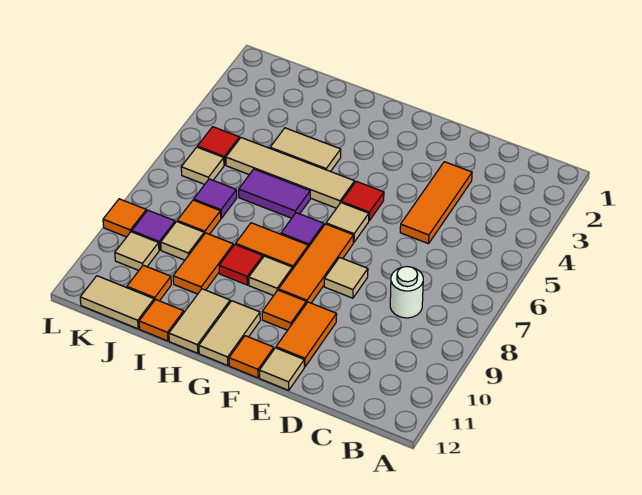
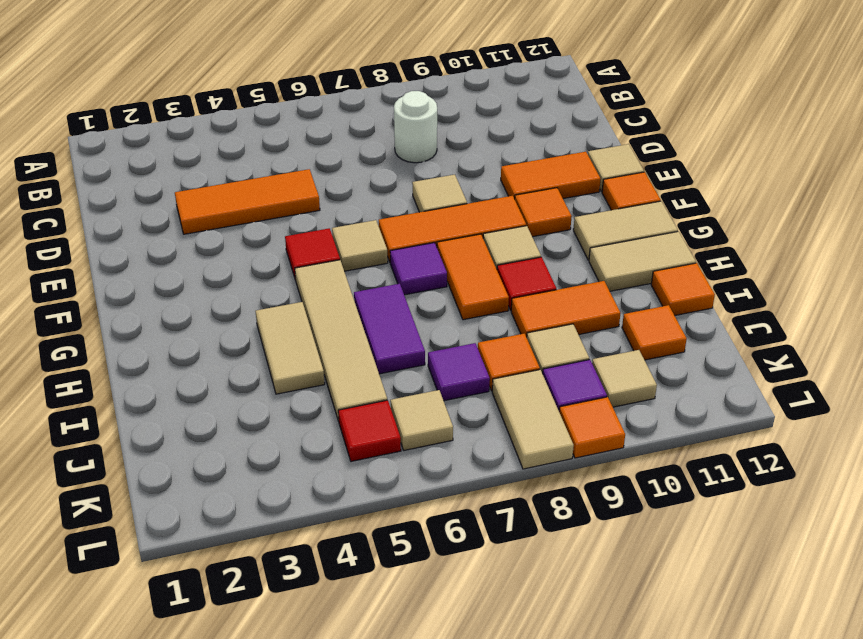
tan 1x2 tile [80,276,154,329] -> tan 1x2 tile moved to [492,370,574,469]

